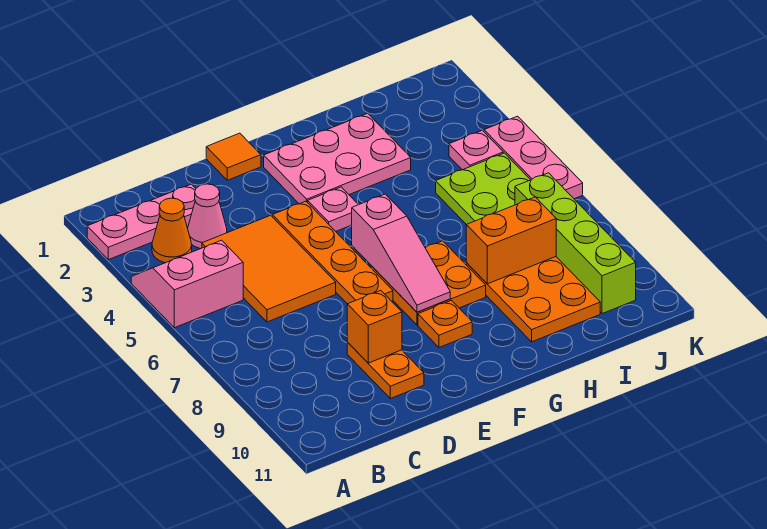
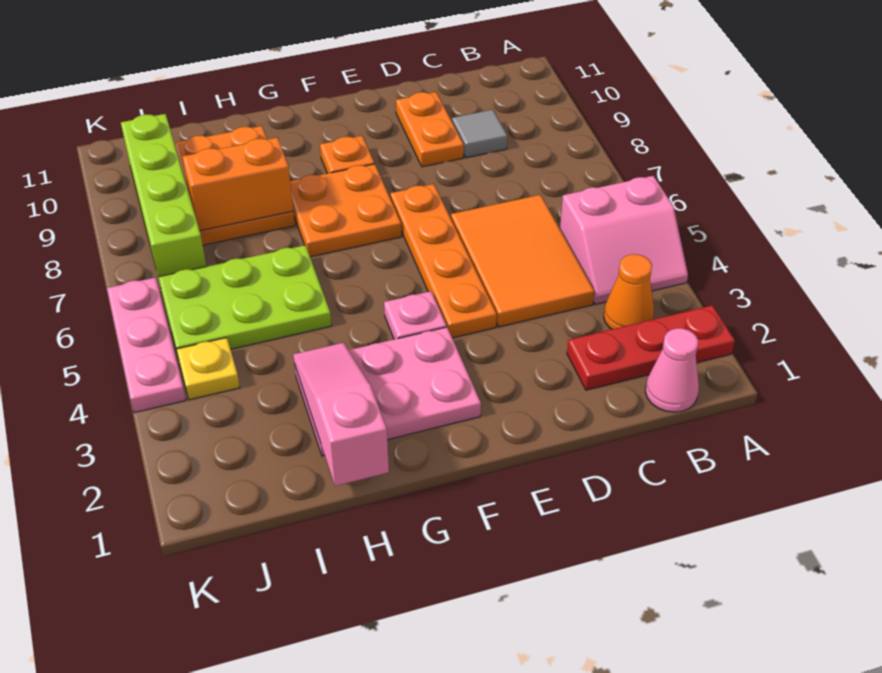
pink 1x3 plate [87,184,196,260] -> red 1x3 plate [567,305,735,390]
pink 1x1 cone [188,184,227,249] -> pink 1x1 cone moved to [645,328,699,412]
none -> grey 1x1 tile [452,110,507,158]
orange 1x1 brick [347,291,402,363] -> none
orange 1x1 tile [206,133,261,180] -> none
pink 1x3 slope [352,194,450,312] -> pink 1x3 slope moved to [293,343,389,486]
lime 2x2 plate [436,153,530,225] -> lime 2x3 plate [158,245,331,351]
pink 1x1 plate [449,130,503,170] -> yellow 1x1 plate [176,338,240,400]

